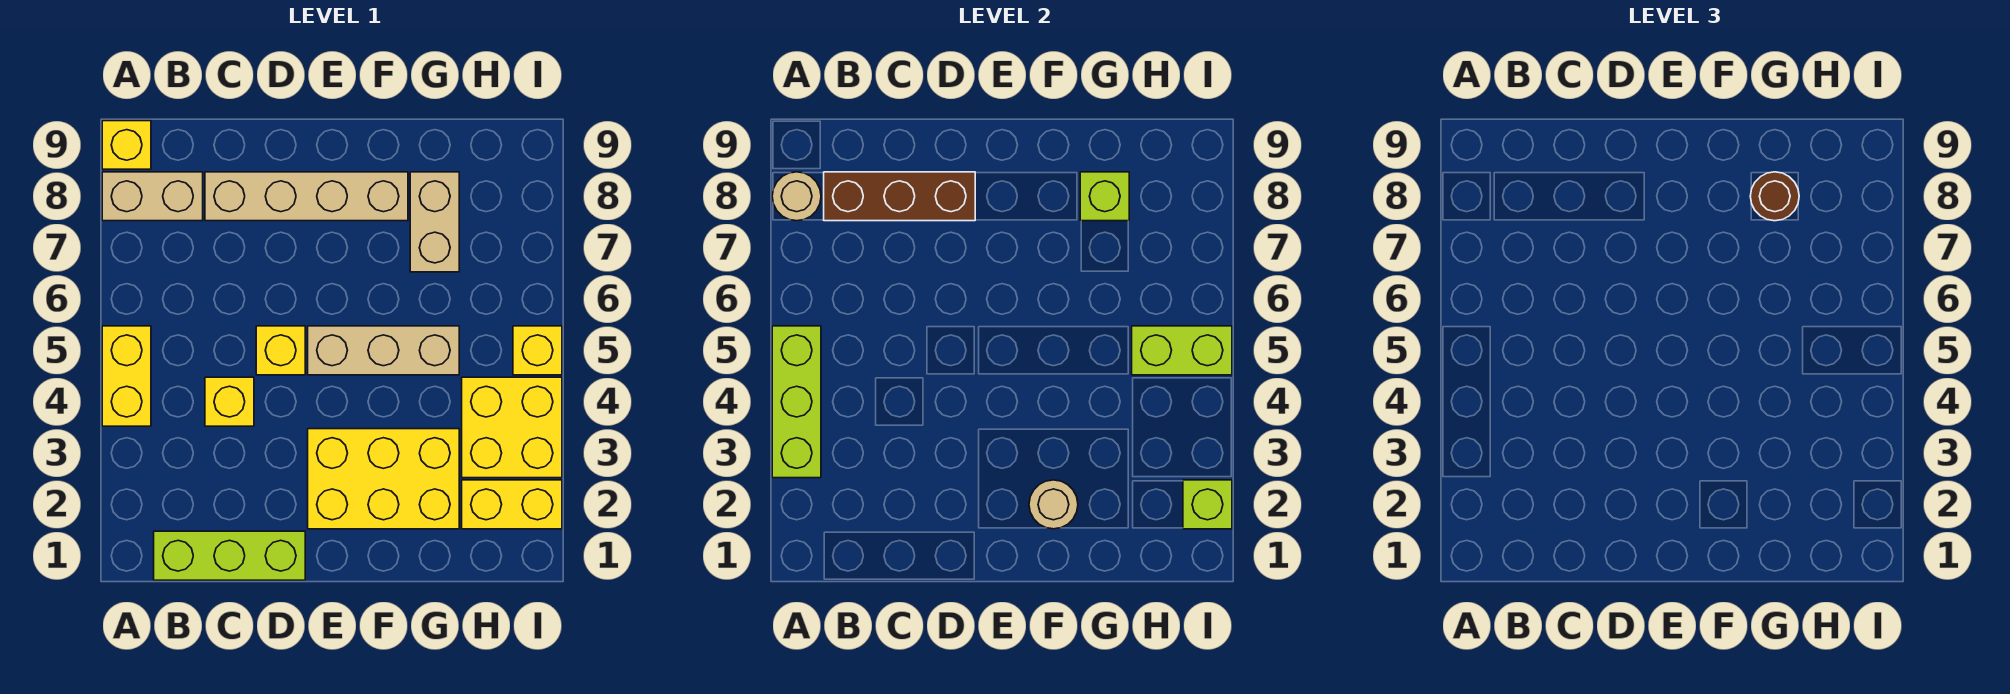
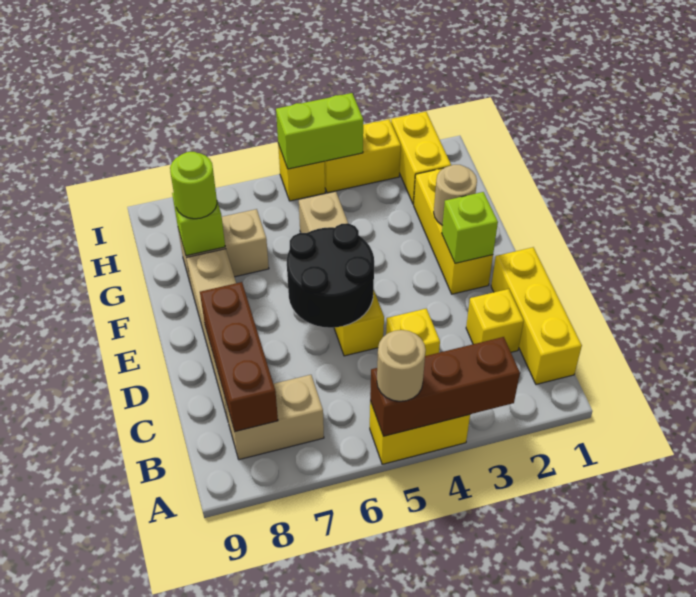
lime 1x3 brick [772,326,821,478] -> brown 1x3 brick [370,337,520,436]
tan 1x2 brick [102,172,203,221] -> tan 1x2 brick turned to [225,375,324,460]
tan 1x1 round brick [772,172,821,221] -> tan 1x1 round brick moved to [377,330,426,401]
yellow 1x1 brick [102,121,151,169] -> yellow 1x1 brick moved to [466,289,524,352]
lime 1x3 brick [154,531,305,580] -> yellow 1x3 brick [491,247,582,384]
none -> black 2x2 round brick [287,223,374,328]
yellow 2x3 brick [308,429,459,529] -> yellow 1x3 brick [414,168,493,294]
brown 1x1 round brick [1750,172,1799,221] -> lime 1x1 round brick [170,152,217,219]
yellow 2x2 brick [462,377,562,478] -> yellow 1x2 brick [324,120,401,193]
lime 1x2 brick [1132,326,1232,375] -> lime 1x2 brick turned to [276,93,363,169]
lime 1x1 brick [1183,480,1232,529] -> lime 1x1 brick moved to [442,192,498,263]

